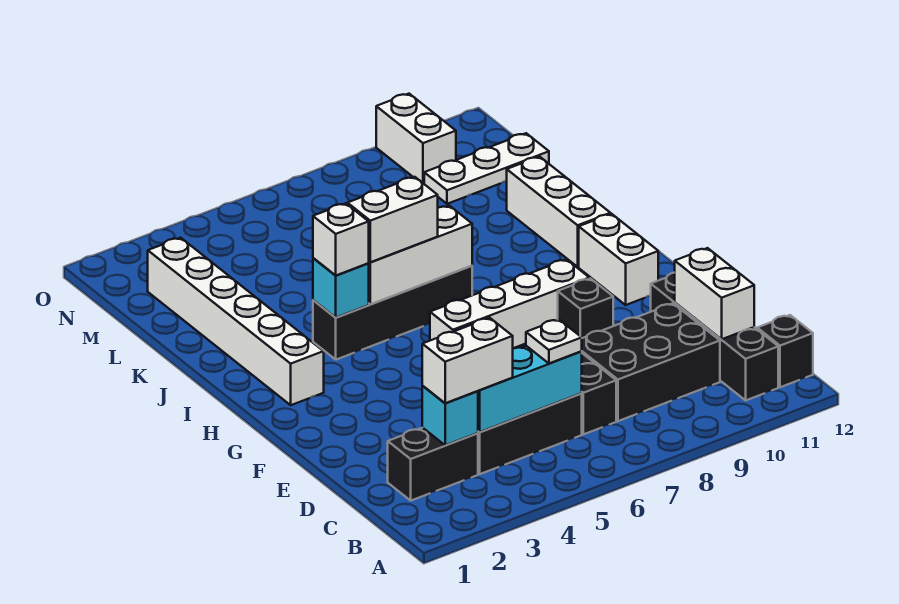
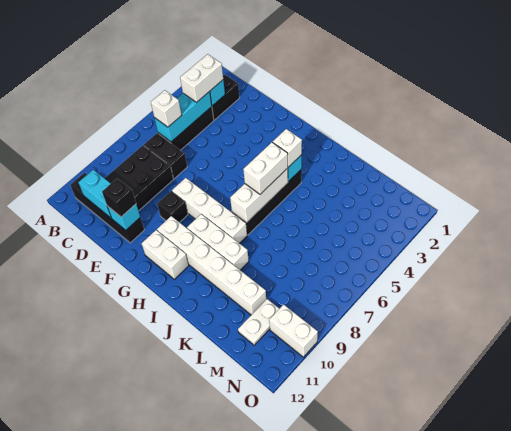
black 1x1 brick [757,315,813,387] -> black 1x1 brick moved to [102,178,136,217]
white 1x1 plate [526,319,582,363] -> white 1x1 brick [151,90,182,127]
white 1x2 brick [675,248,754,339] -> cyan 1x2 brick [78,170,111,218]
none -> cyan 1x1 brick [107,204,140,230]
white 1x4 brick [430,259,589,348] -> white 1x4 brick turned to [172,178,247,243]
white 1x6 brick [148,238,324,405] -> white 1x6 brick moved to [157,216,266,315]
white 1x3 brick [507,157,610,267] -> white 1x3 brick moved to [187,214,249,270]
white 1x3 plate [424,133,549,204] -> white 1x2 plate [238,299,279,345]

